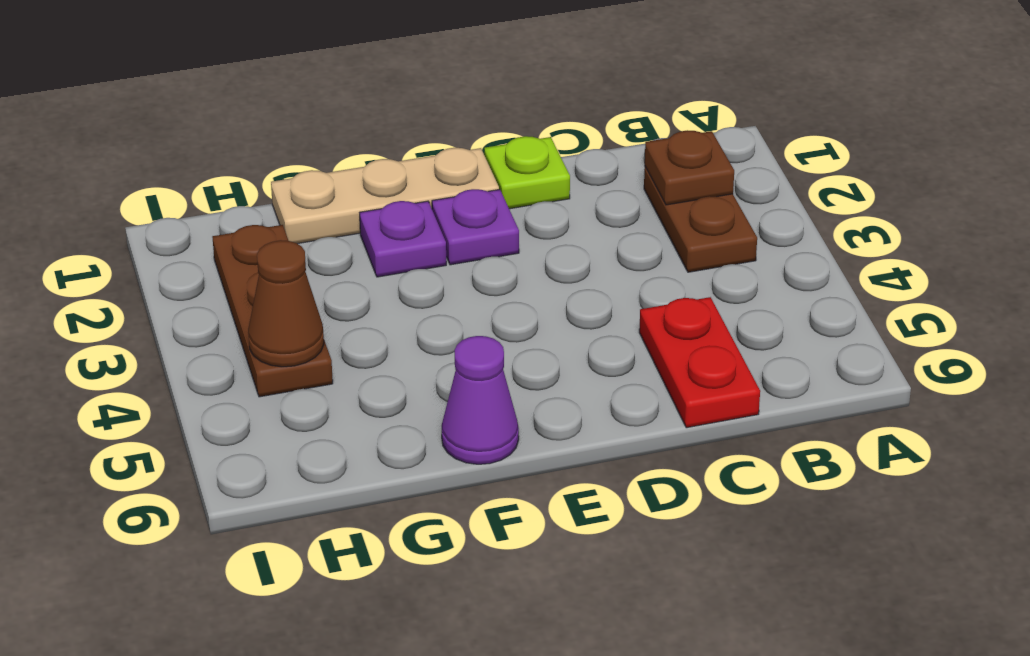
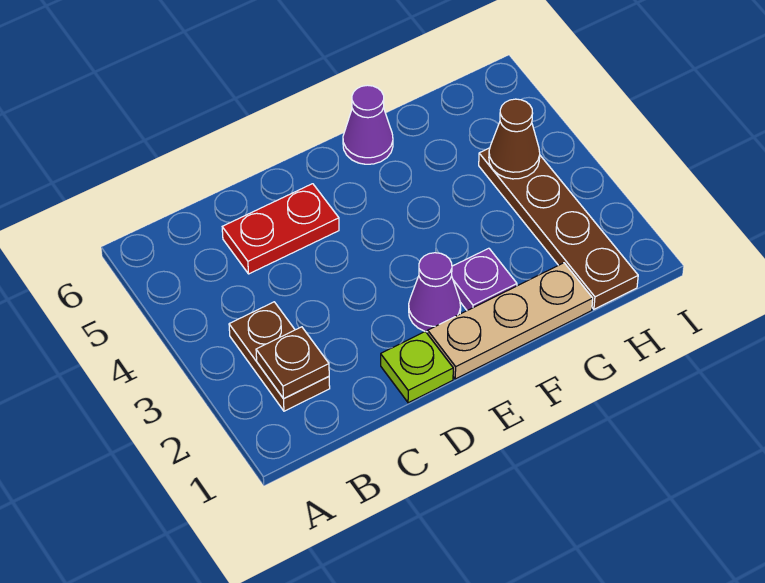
red 1x2 plate [639,297,760,428] -> red 1x2 plate turned to [222,184,339,274]
purple 1x1 plate [432,189,519,265] -> purple 1x1 cone [409,253,461,332]
brown 1x3 plate [212,225,333,397] -> brown 1x4 plate [479,148,638,309]

